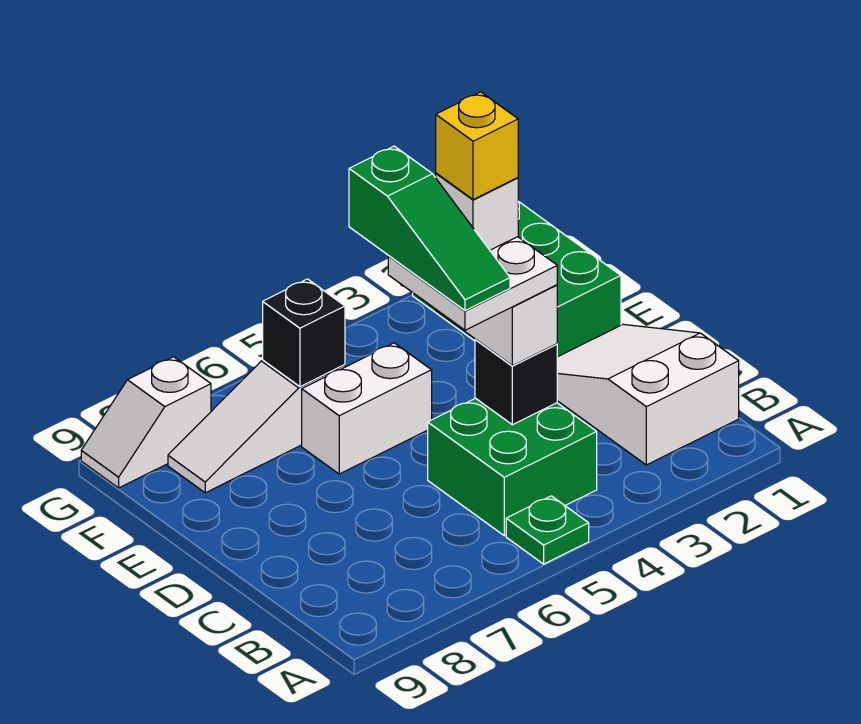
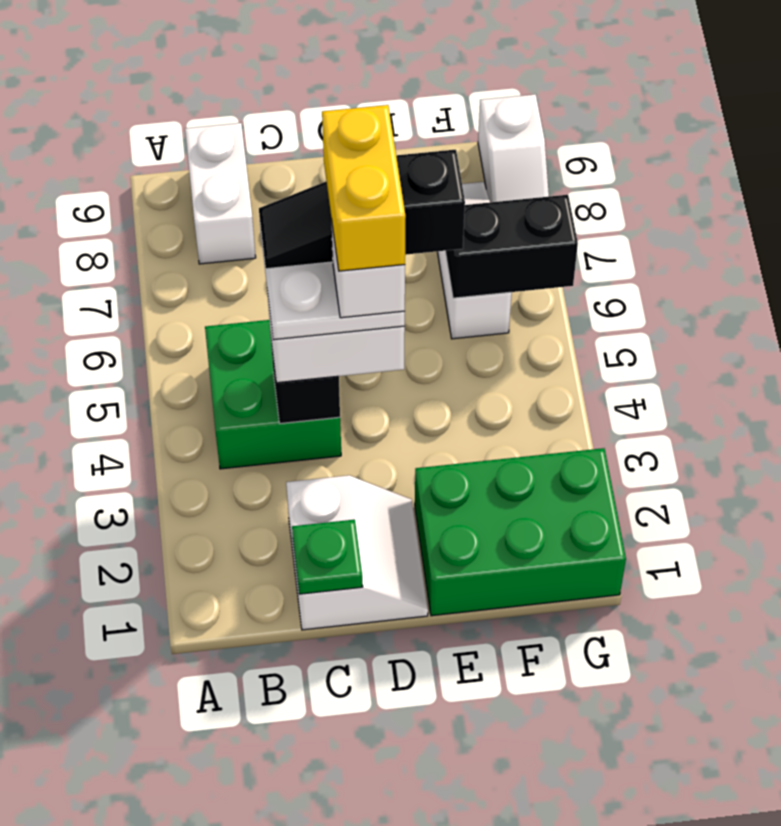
green 1x1 plate [506,496,589,564] -> green 1x1 plate moved to [292,520,363,594]
white 2x3 slope [557,324,739,465] -> white 2x2 slope [286,475,428,630]
green 1x3 slope [349,146,510,311] -> black 1x3 slope [259,150,465,269]
yellow 1x1 brick [436,92,518,200] -> yellow 1x2 brick [322,105,406,271]
white 1x2 brick [302,343,432,474] -> white 1x2 brick moved to [185,123,256,264]
black 1x1 brick [263,279,345,387] -> black 1x2 brick [445,195,578,298]
white 1x2 slope [81,357,211,488] -> white 1x2 slope turned to [478,94,549,202]

